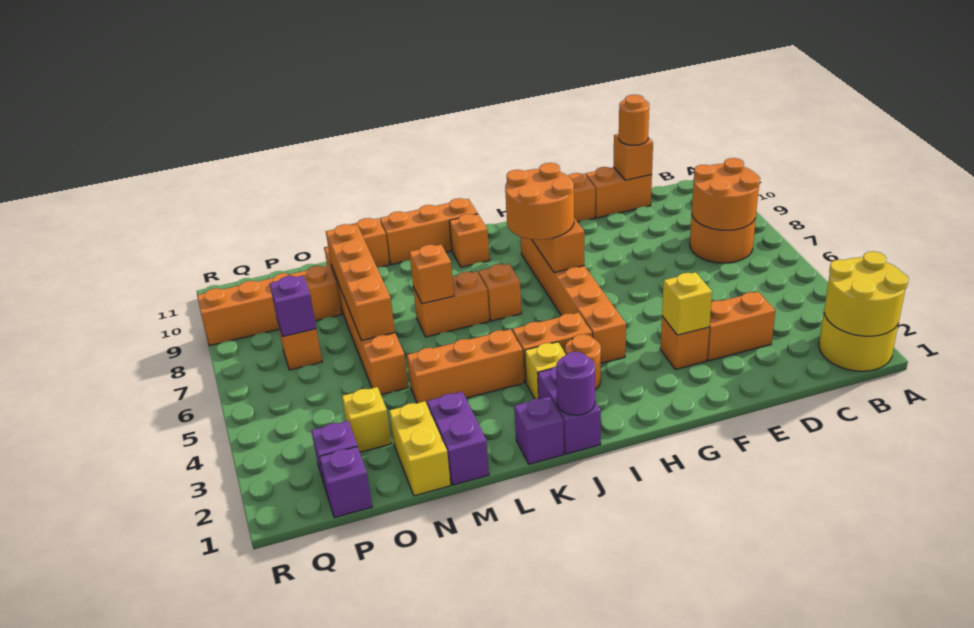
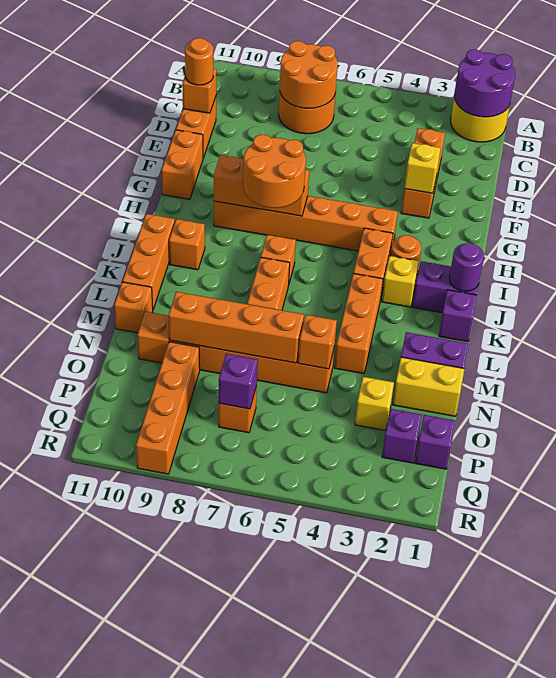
yellow 2x2 round brick [824,251,909,336] -> purple 2x2 round brick [454,50,515,117]
orange 1x1 brick [409,245,454,304] -> orange 1x1 brick moved to [298,315,337,369]

